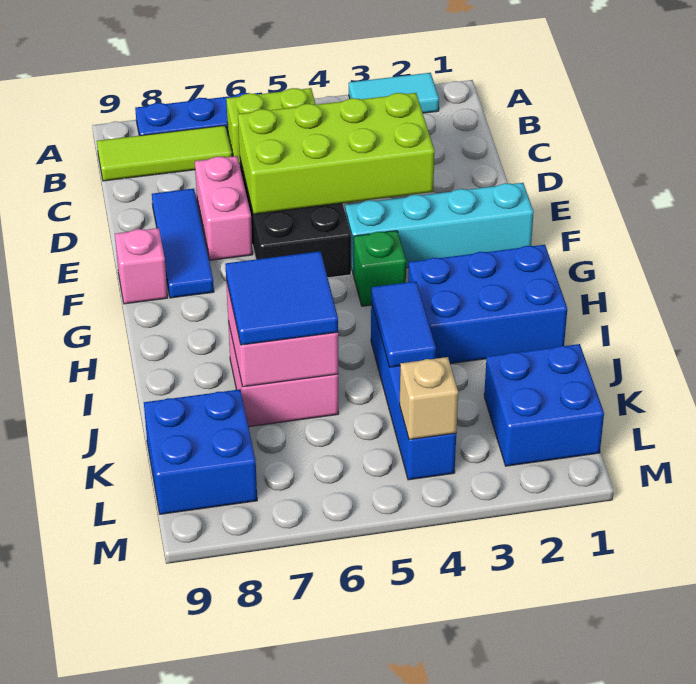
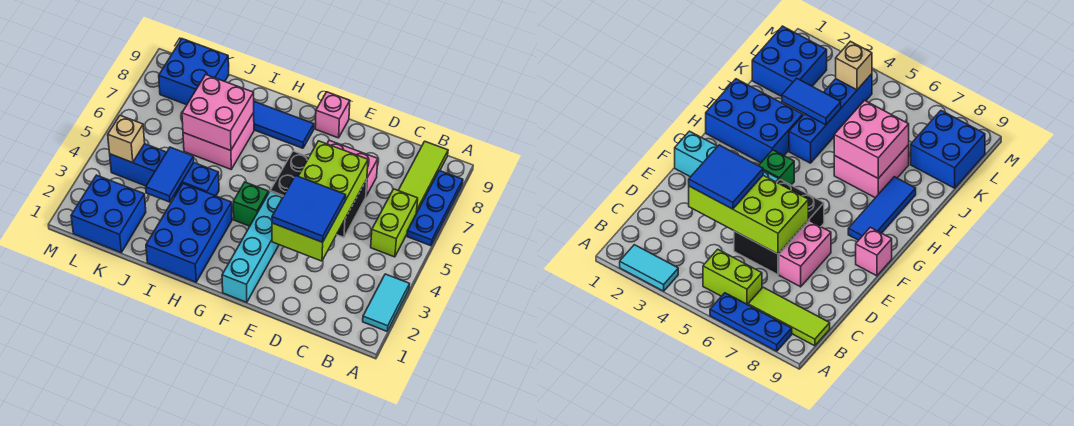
blue 1x3 tile [152,189,214,298] -> blue 1x3 tile moved to [254,102,314,148]
blue 1x2 tile [371,281,436,367] -> blue 1x2 tile turned to [146,147,194,202]
blue 2x2 tile [225,251,338,345] -> blue 2x2 tile moved to [272,176,346,242]

